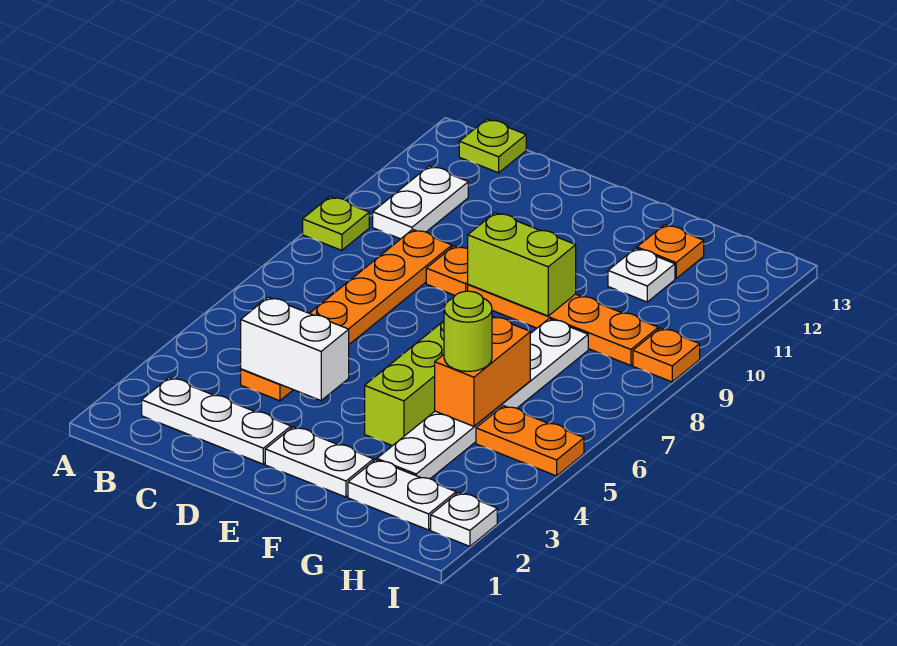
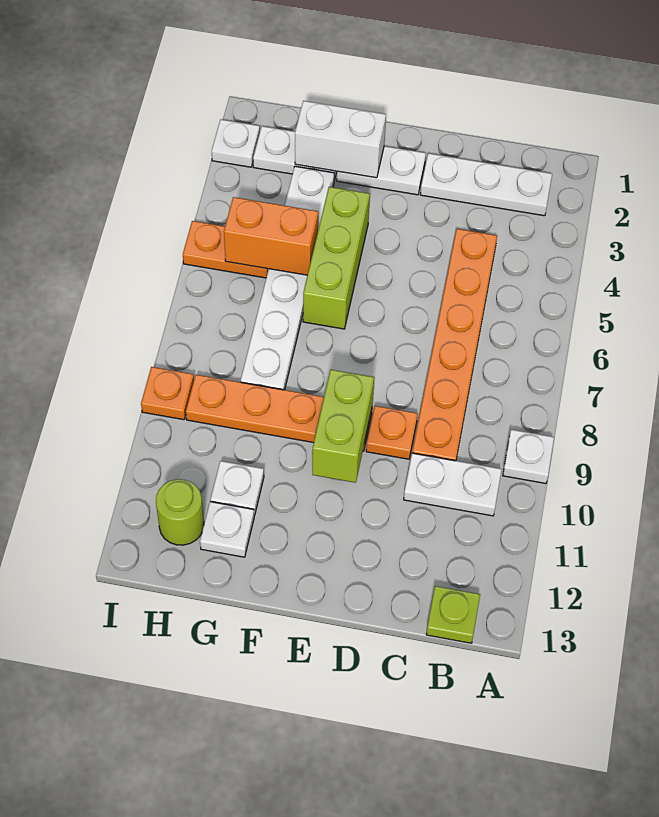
lime 1x1 plate [303,197,369,250] -> white 1x1 plate [503,430,554,483]
white 1x2 plate [373,166,468,239] -> white 1x2 plate turned to [404,453,502,516]
white 1x2 brick [241,297,349,400] -> white 1x2 brick moved to [295,101,386,178]
lime 1x2 brick [468,213,576,316] -> lime 1x2 brick turned to [312,370,374,483]
orange 1x2 brick [435,316,530,426] -> orange 1x2 brick turned to [224,197,318,275]
lime 1x1 round brick [444,291,492,371] -> lime 1x1 round brick moved to [156,479,204,545]
orange 1x1 plate [637,225,704,278] -> white 1x1 plate [200,502,254,557]

